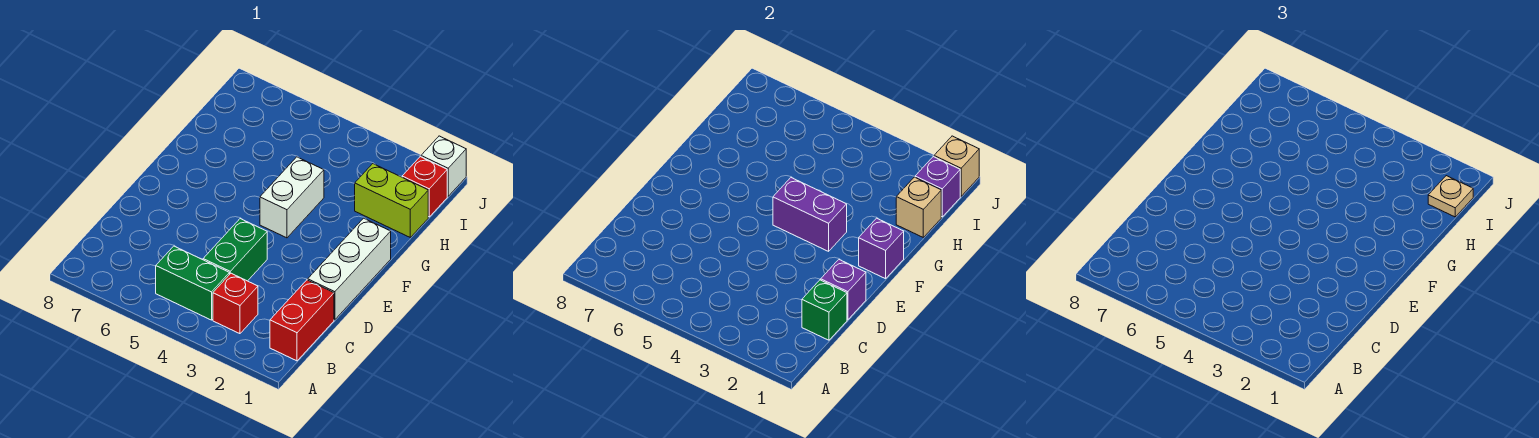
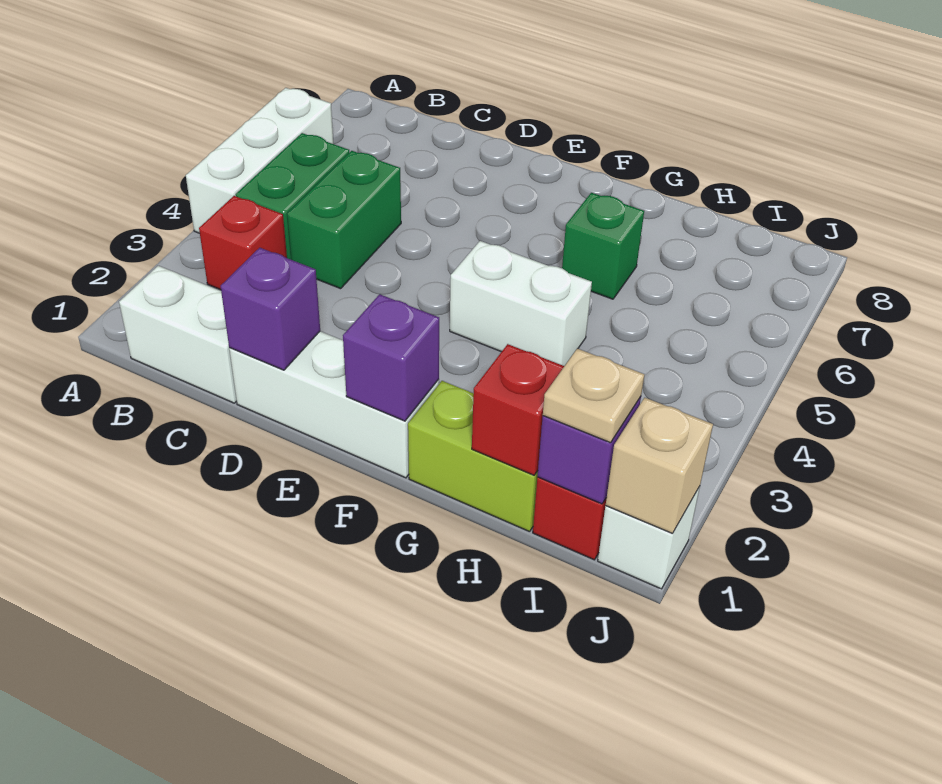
none -> white 1x3 brick [186,88,333,233]
red 1x2 brick [270,280,334,361] -> white 1x2 brick [119,266,237,403]
green 1x1 brick [802,280,847,340] -> green 1x1 brick moved to [562,193,644,299]
green 1x2 brick [203,219,267,281] -> green 1x2 brick turned to [287,151,401,289]
purple 1x2 brick [773,178,847,251] -> none
lime 1x2 brick [355,164,428,237] -> lime 1x2 brick turned to [408,381,538,532]
tan 1x1 brick [896,177,941,237] -> red 1x1 brick [472,344,564,475]

